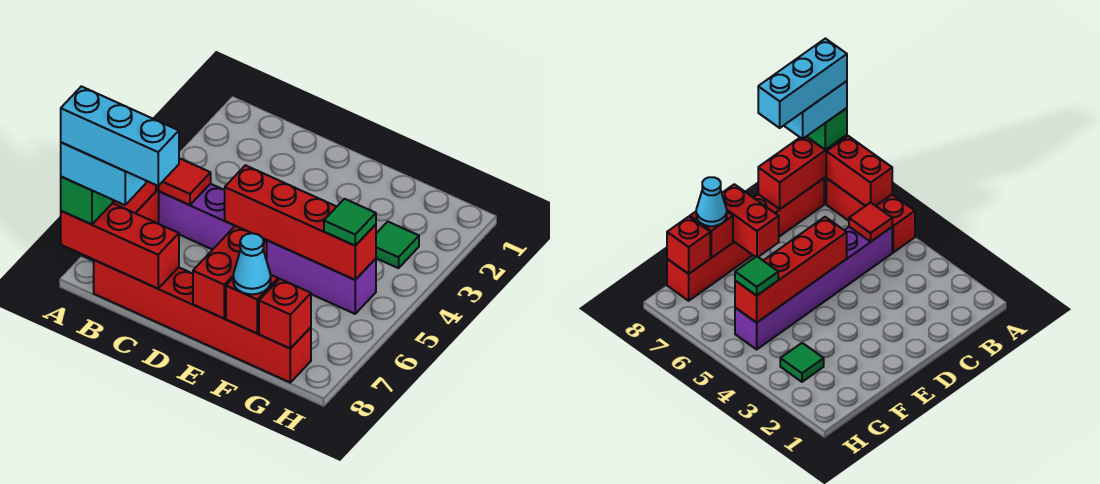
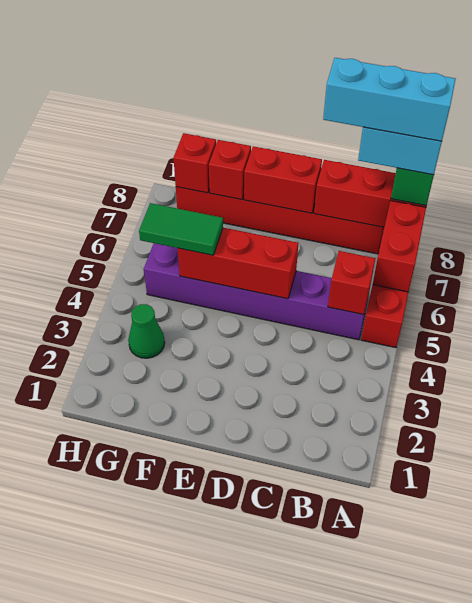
red 1x1 tile [159,158,211,205] -> red 1x1 brick [328,251,376,315]
red 1x4 brick [225,165,376,280] -> red 1x3 brick [178,228,298,299]
red 1x2 brick [193,226,267,318] -> red 1x2 brick turned to [244,146,322,213]
cyan 1x1 cone [233,233,271,294] -> none
green 1x1 tile [376,222,419,268] -> green 1x1 cone [128,304,165,358]
green 1x1 tile [324,199,376,246] -> green 1x2 tile [139,203,223,255]

